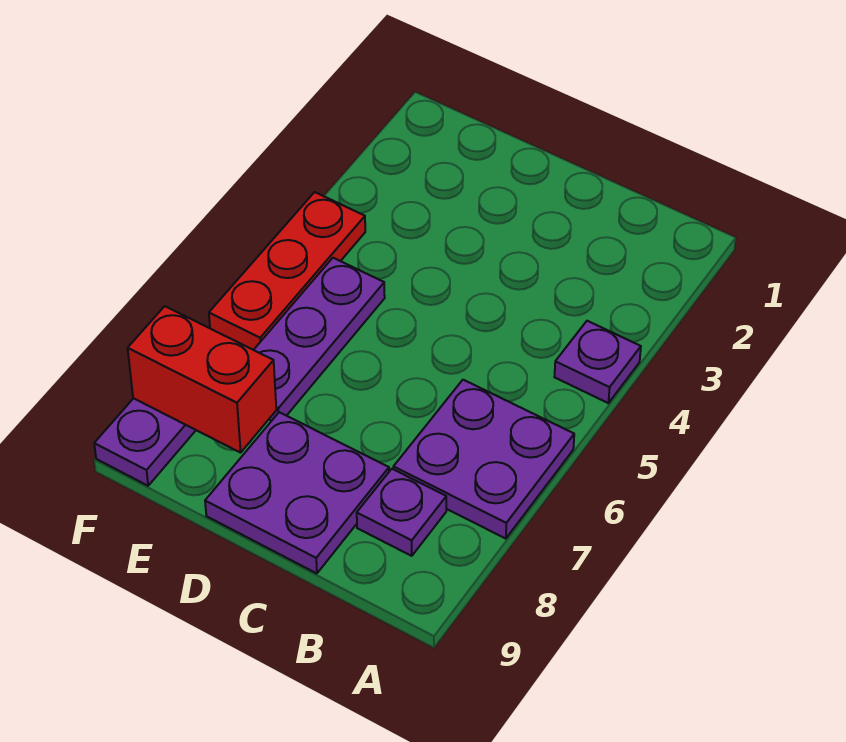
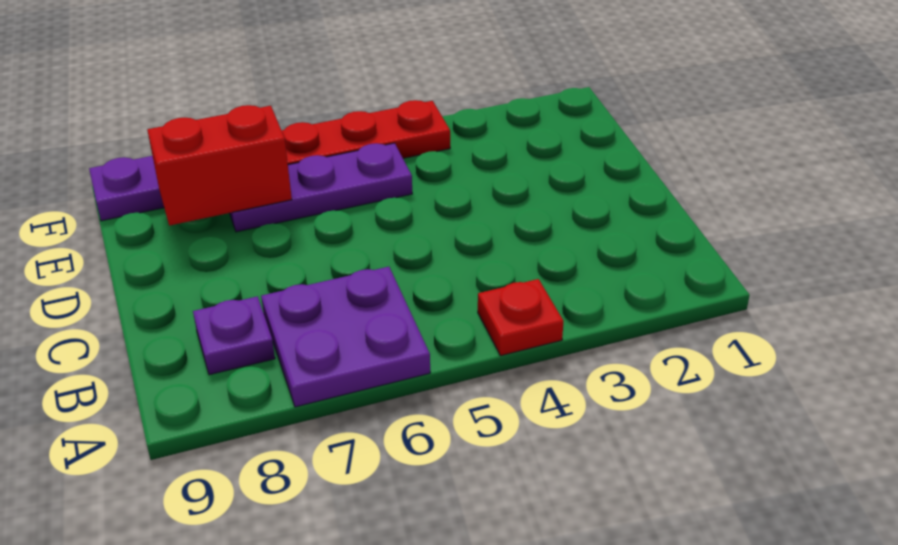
purple 1x1 plate [555,321,641,403] -> red 1x1 plate [478,279,564,356]
purple 2x2 plate [205,412,389,573] -> none
red 1x2 brick [128,306,276,453] -> red 1x2 brick turned to [147,105,292,225]

